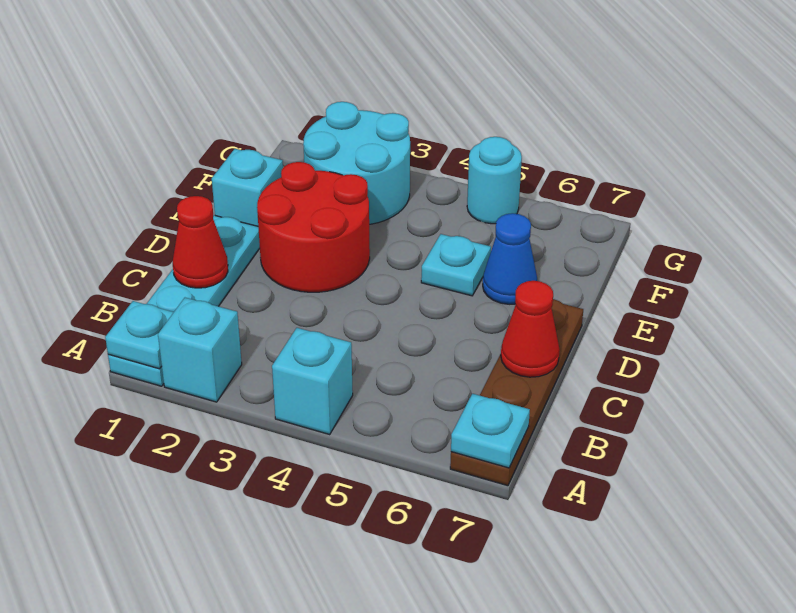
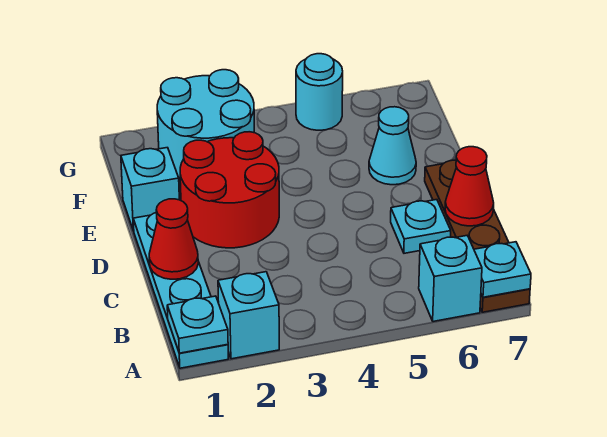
cyan 1x1 brick [272,328,353,434] -> cyan 1x1 brick moved to [419,236,482,322]
cyan 1x1 plate [421,234,491,296] -> cyan 1x1 plate moved to [391,200,451,253]
blue 1x1 cone [483,213,537,304] -> cyan 1x1 cone [369,107,416,185]

